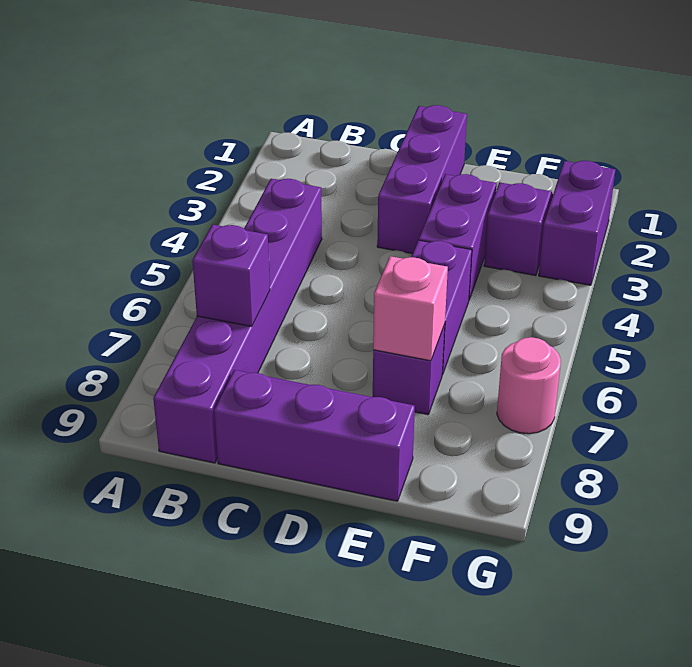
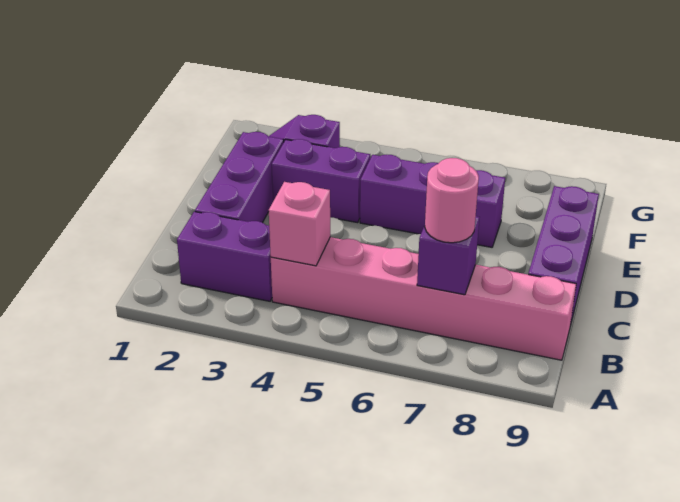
purple 1x6 brick [153,179,322,463] -> pink 1x6 brick [271,237,576,360]
purple 1x3 brick [377,105,467,254] -> purple 1x3 brick turned to [195,132,284,222]
pink 1x1 brick [373,256,448,361] -> pink 1x1 brick moved to [269,182,330,266]
purple 1x2 brick [539,161,616,285] -> purple 1x2 brick moved to [177,212,272,301]
pink 1x1 round brick [497,337,561,434] -> pink 1x1 round brick moved to [425,158,479,243]

